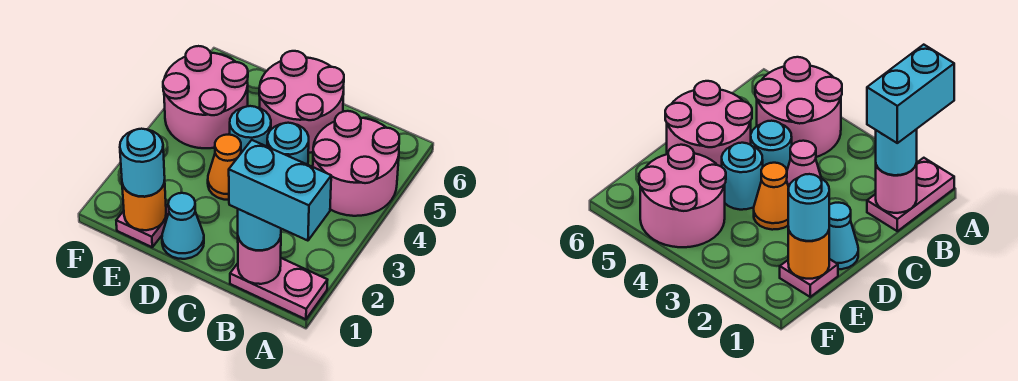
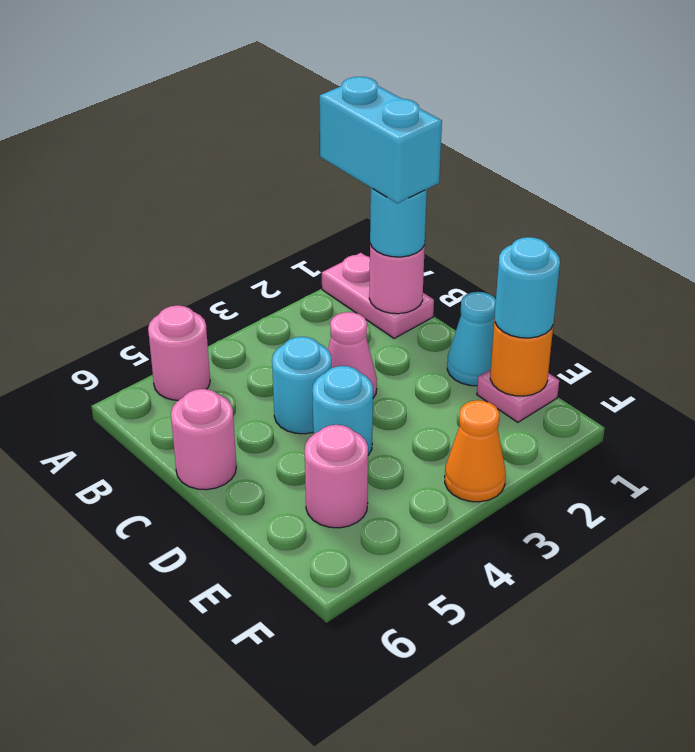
pink 2x2 round brick [313,111,399,216] -> pink 1x1 round brick [148,305,210,400]
pink 2x2 round brick [259,51,344,153] -> pink 1x1 round brick [171,389,236,490]
orange 1x1 cone [208,135,241,200] -> orange 1x1 cone moved to [445,400,506,502]
pink 2x2 round brick [163,46,248,148] -> pink 1x1 round brick [305,425,368,528]

